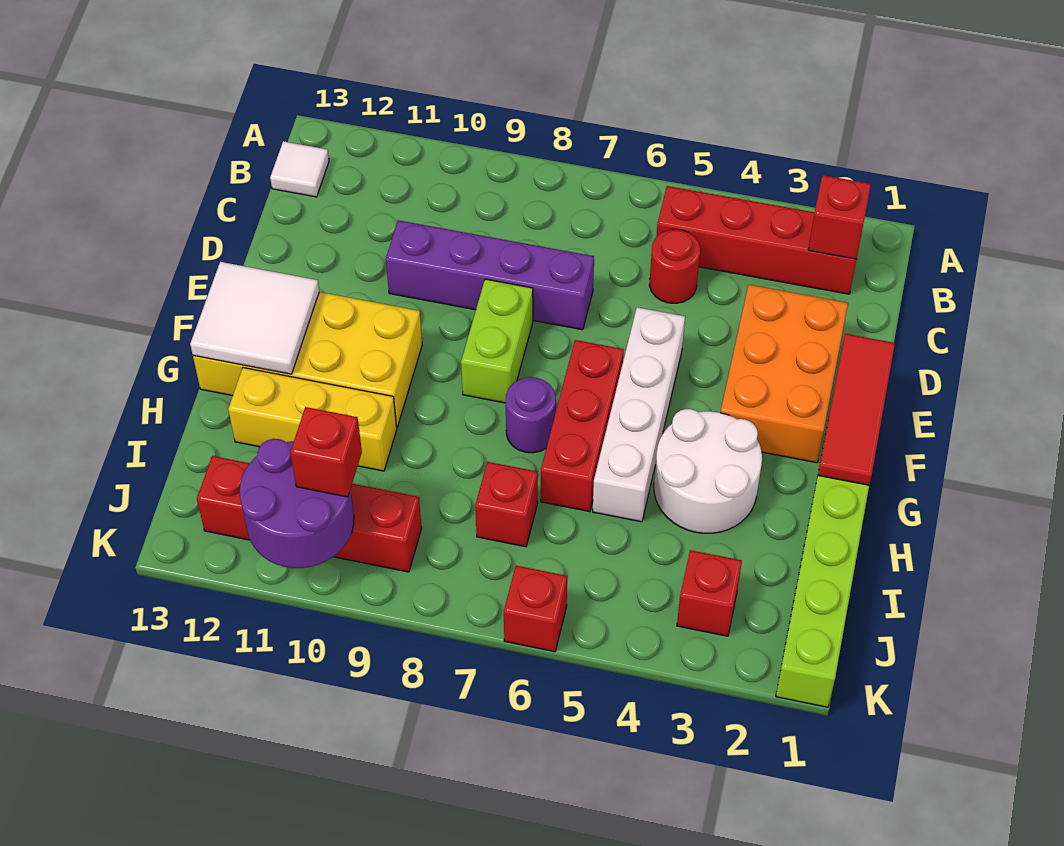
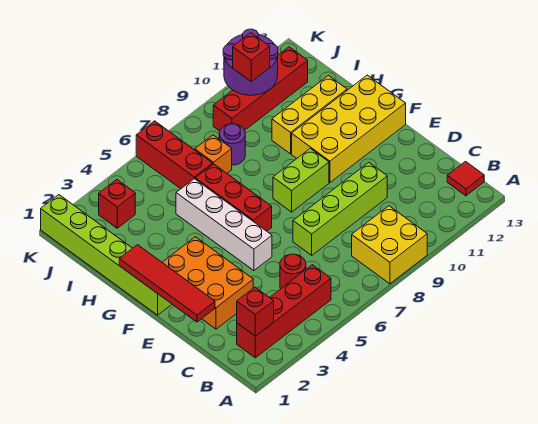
none -> yellow 2x2 brick [352,206,427,284]
white 1x1 tile [270,141,329,197] -> red 1x1 tile [447,162,484,196]
purple 1x4 brick [386,220,594,330] -> lime 1x4 brick [293,162,387,255]
red 1x3 tile [818,334,895,485] -> red 1x4 tile [119,245,215,322]
lime 1x2 brick [461,279,533,403] -> lime 1x2 brick turned to [273,148,329,212]
white 2x2 tile [190,262,319,374] -> none
white 2x2 round brick [654,409,762,533] -> none
purple 1x1 round brick [506,377,556,453] -> purple 1x1 round brick moved to [219,124,245,165]
red 1x1 brick [475,462,538,547] -> orange 1x1 brick [195,135,232,173]
red 1x1 brick [504,566,567,652] -> red 1x3 brick [136,121,213,189]

